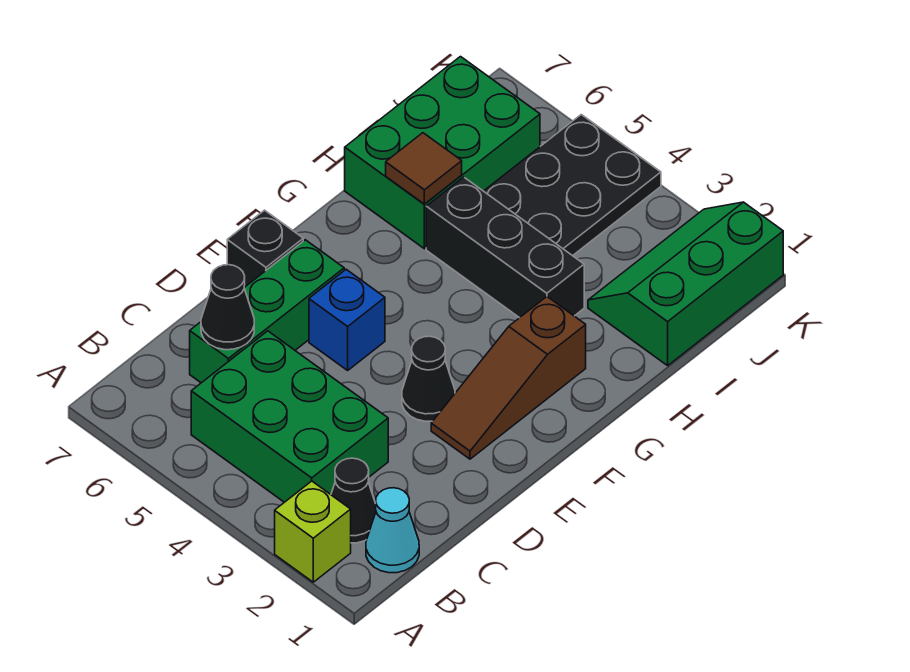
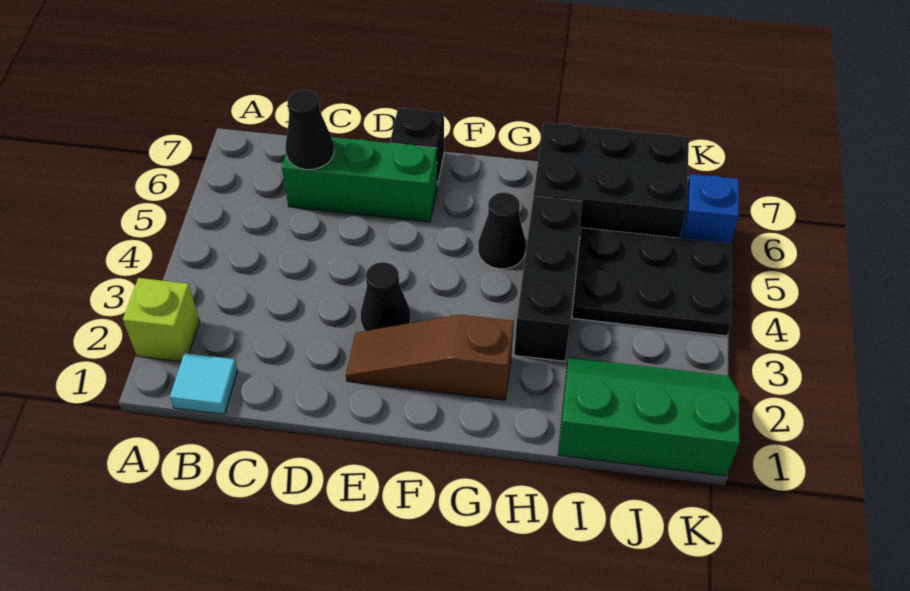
cyan 1x1 cone [366,488,419,573] -> cyan 1x1 tile [170,353,238,414]
black 1x1 cone [331,458,376,543] -> black 1x1 cone moved to [478,192,526,269]
green 2x3 brick [191,331,388,502] -> none
blue 1x1 brick [309,269,385,370] -> blue 1x1 brick moved to [680,174,739,244]
green 2x3 brick [345,57,540,249] -> black 2x3 brick [534,123,689,238]
brown 1x1 tile [386,133,462,204] -> none

